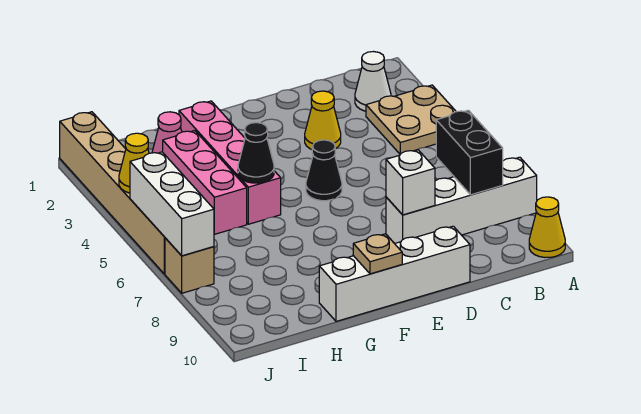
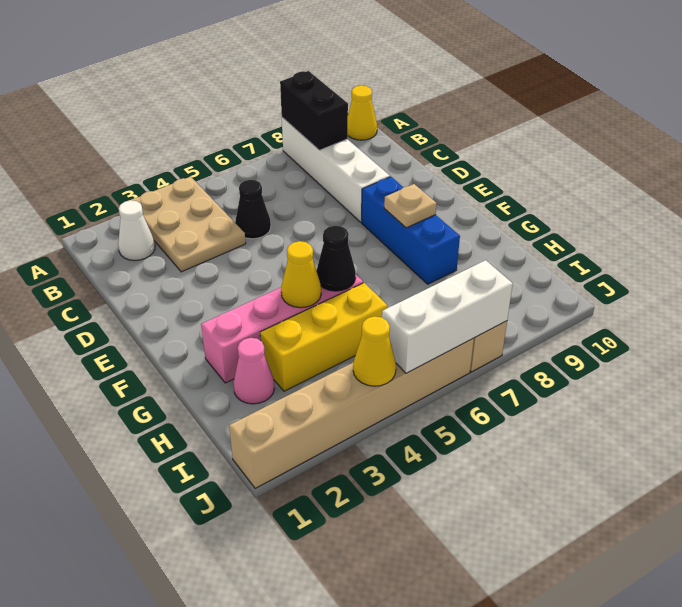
tan 2x2 plate [366,85,456,154] -> tan 2x3 plate [132,177,246,272]
black 1x2 brick [436,110,503,195] -> black 1x2 brick turned to [280,71,348,150]
yellow 1x1 cone [305,91,341,149] -> yellow 1x1 cone moved to [281,241,321,308]
white 1x1 brick [386,150,435,215] -> none
white 1x4 brick [319,226,470,321] -> none
black 1x1 cone [306,140,342,201] -> black 1x1 cone moved to [235,180,271,239]
none -> blue 1x3 brick [362,177,460,284]
tan 1x1 plate [353,234,402,274] -> tan 1x1 plate moved to [384,184,437,228]
pink 1x3 brick [163,131,247,234] -> yellow 1x3 brick [260,283,388,391]

